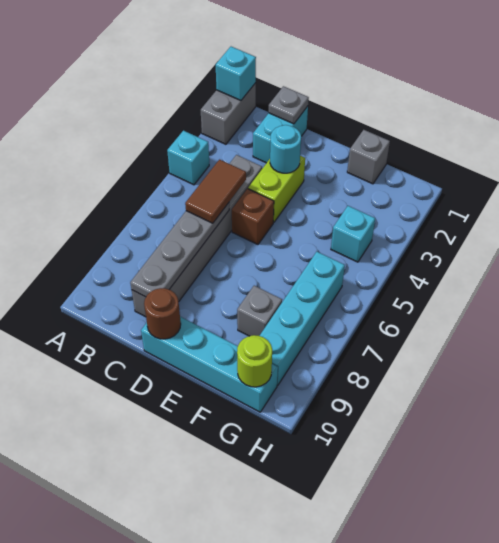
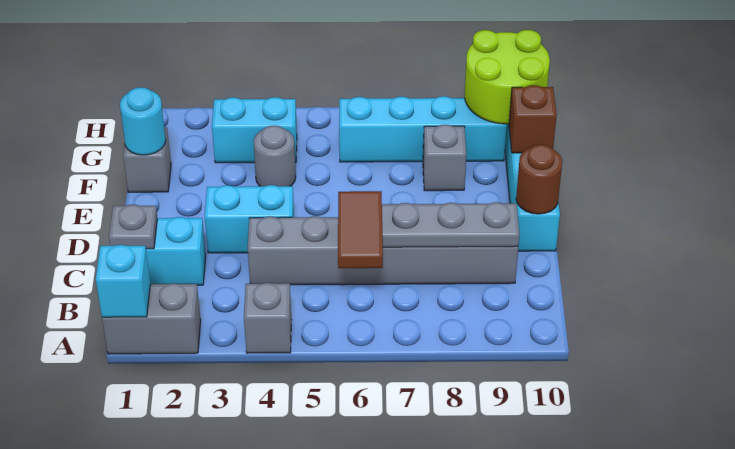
cyan 1x1 brick [167,131,209,185] -> grey 1x1 brick [244,283,291,353]
brown 1x2 tile [185,160,246,223] -> brown 1x2 tile turned to [338,191,383,268]
lime 1x2 brick [248,156,305,222] -> cyan 1x2 brick [205,185,294,253]
cyan 1x1 round brick [270,125,301,173] -> cyan 1x1 round brick moved to [120,87,166,155]
brown 1x1 brick [232,189,274,245] -> brown 1x1 brick moved to [509,85,557,153]
none -> grey 1x1 round brick [254,126,296,186]
cyan 1x1 brick [331,206,375,262] -> cyan 1x2 brick [212,97,297,163]
lime 1x1 round brick [237,335,272,387] -> lime 2x2 round brick [465,30,550,124]

